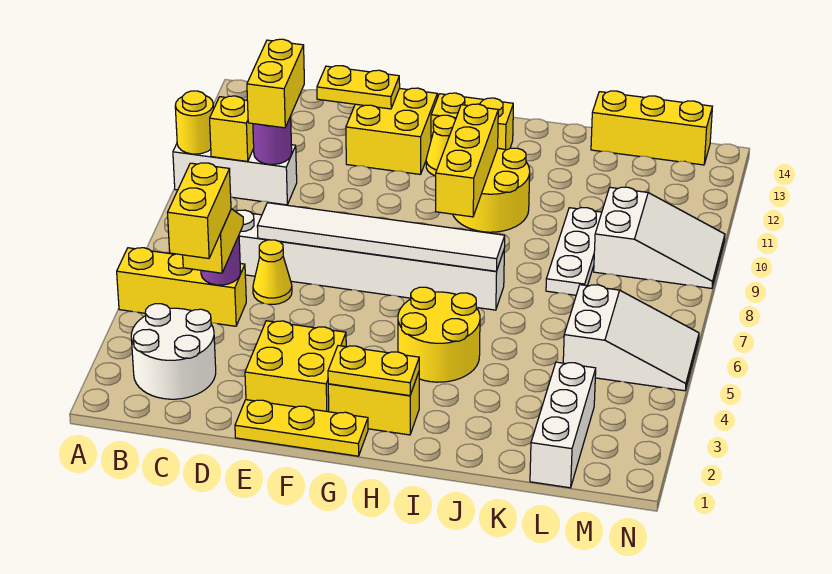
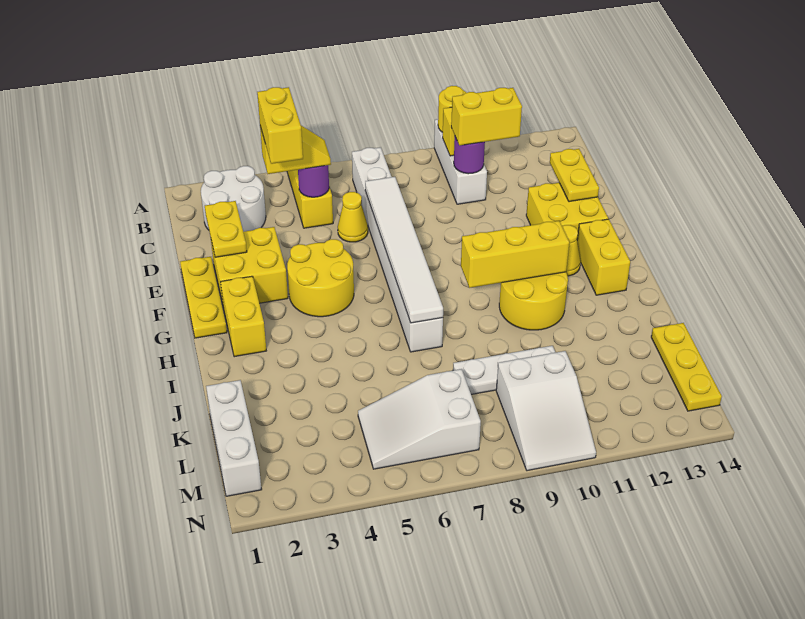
yellow 1x2 brick [168,163,231,258] -> yellow 1x2 brick turned to [257,87,303,164]
yellow 1x2 plate [328,346,419,396] -> yellow 1x2 plate moved to [205,201,247,257]
yellow 2x2 round brick [398,287,480,382] -> yellow 2x2 round brick moved to [287,239,354,317]
yellow 1x3 brick [591,91,712,165] -> yellow 1x3 plate [651,323,722,411]
white 1x3 brick [530,362,596,488] -> white 1x3 brick turned to [206,380,262,496]
white 2x3 slope [563,285,699,391] -> white 2x3 slope turned to [358,369,481,469]

